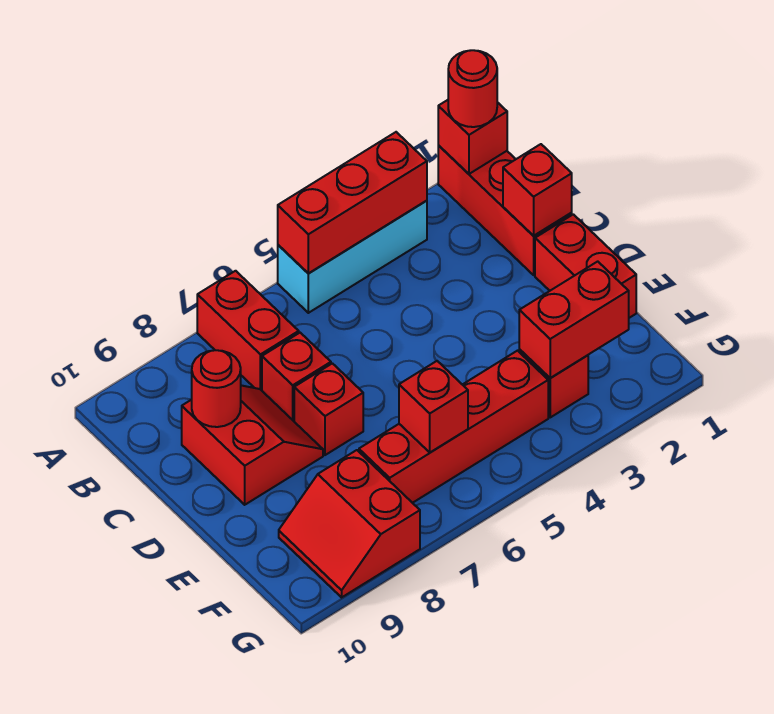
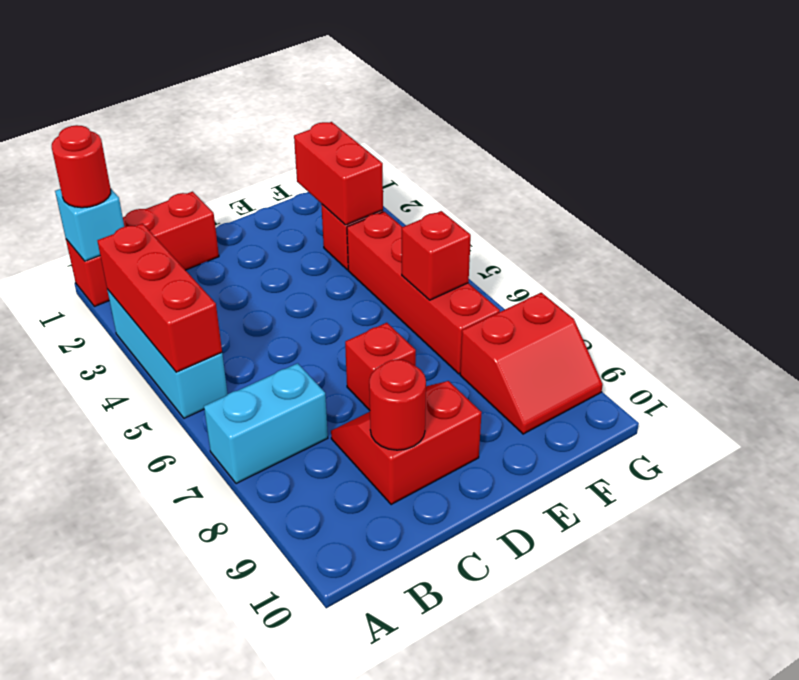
red 1x1 brick [438,100,507,174] -> cyan 1x1 brick [55,189,124,261]
red 1x2 brick [197,271,299,390] -> cyan 1x2 brick [204,363,328,484]
red 1x1 brick [503,144,572,236] -> none
red 1x1 brick [262,333,331,421] -> none
red 1x2 brick [535,214,636,318] -> none

